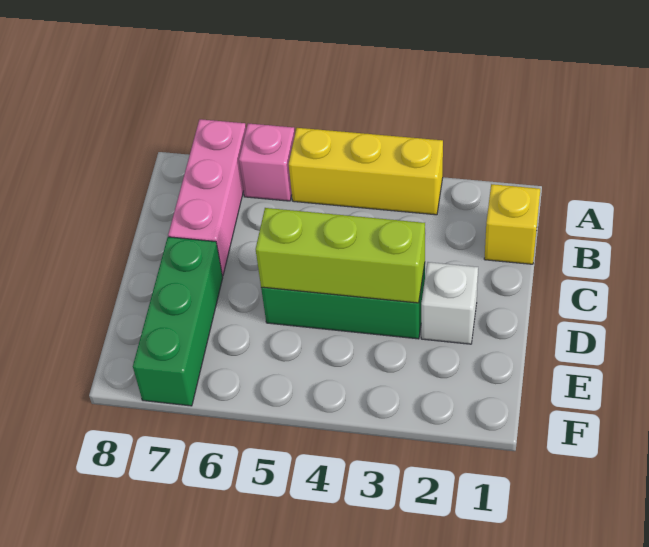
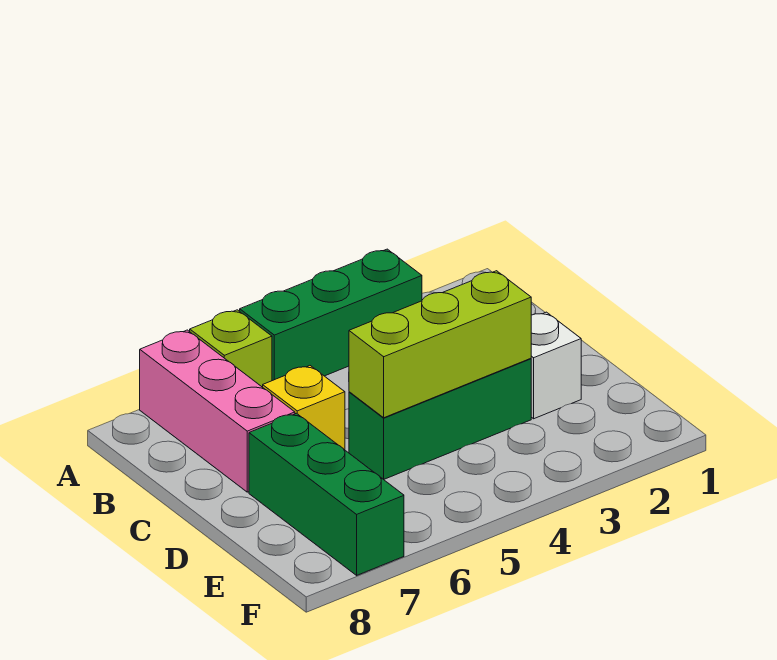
yellow 1x3 brick [289,128,443,215] -> green 1x3 brick [240,249,422,381]
pink 1x1 brick [239,123,295,201] -> lime 1x1 brick [190,310,272,387]
yellow 1x1 brick [484,184,540,264] -> yellow 1x1 brick moved to [263,366,345,450]

